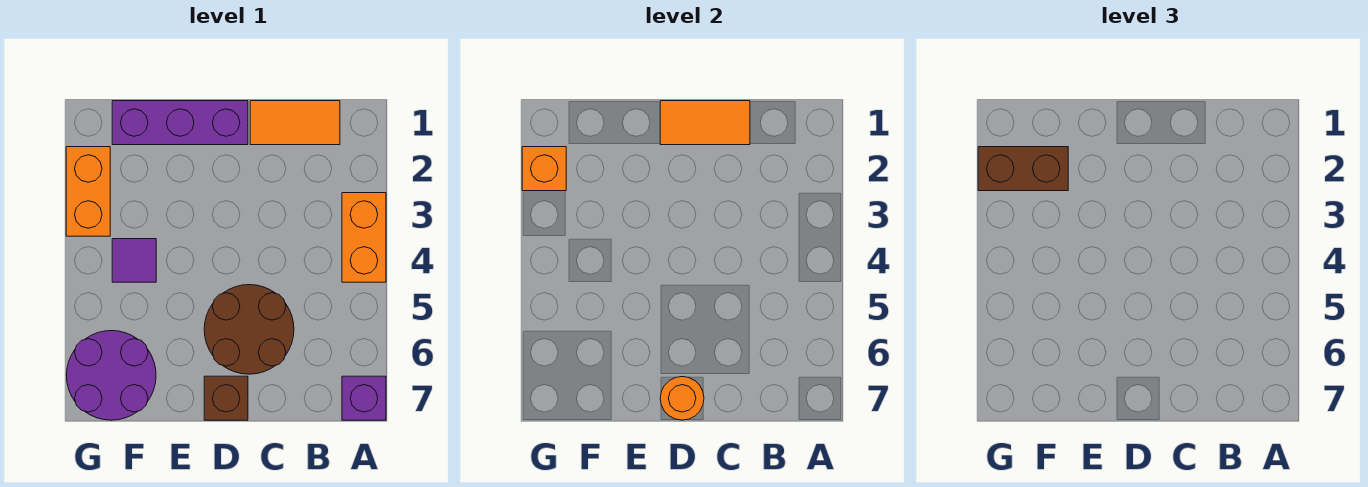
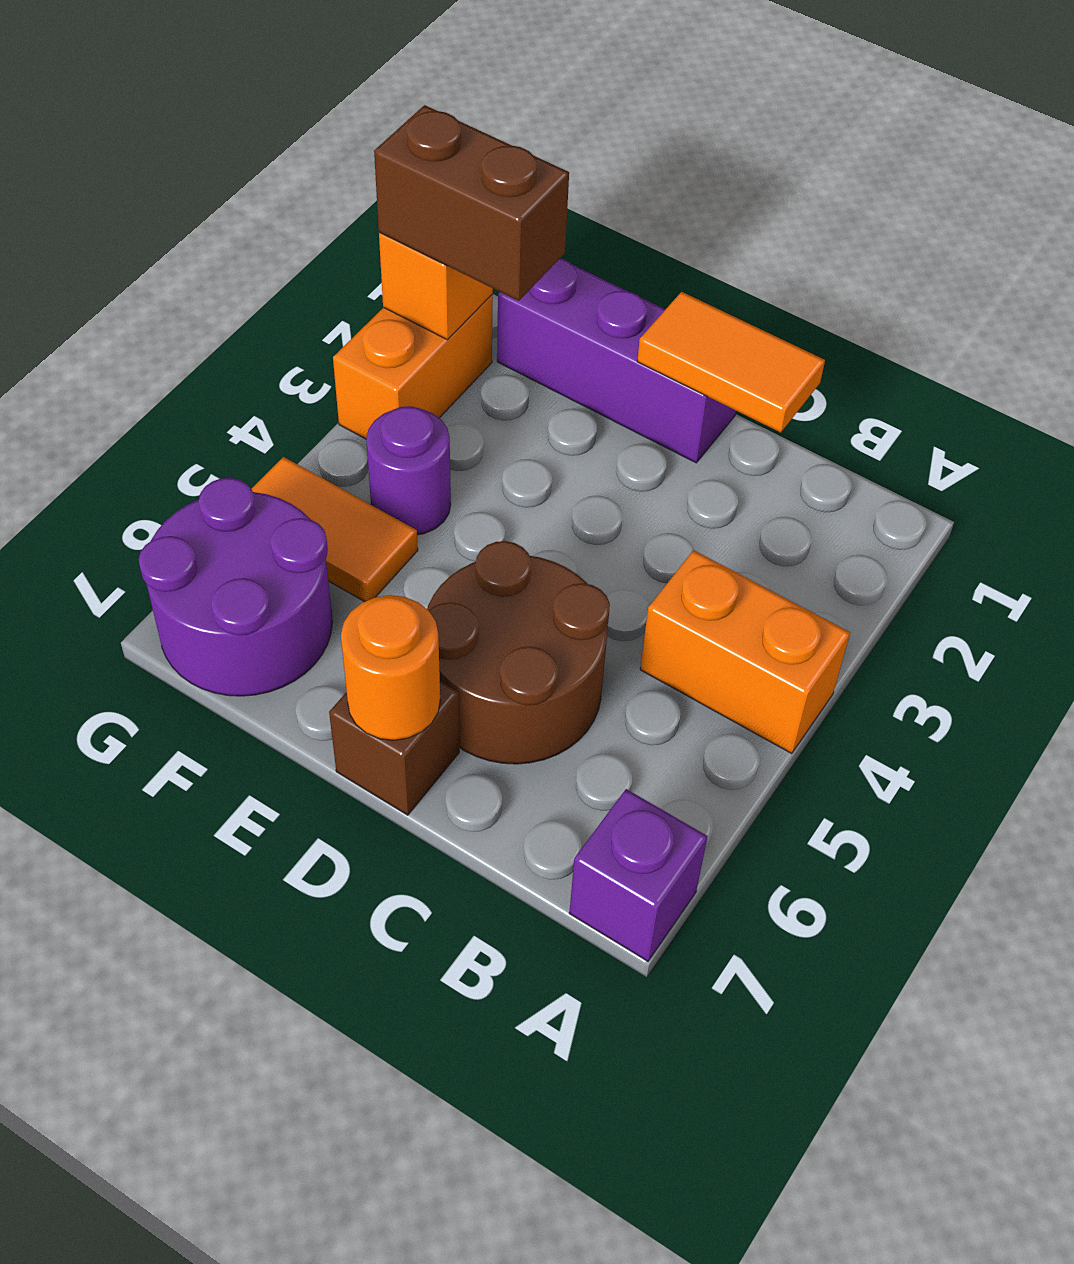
orange 1x2 brick [342,193,386,282] -> orange 1x2 brick turned to [640,550,850,754]
orange 1x2 tile [250,101,340,145] -> orange 1x2 tile moved to [252,457,418,602]
purple 1x1 tile [112,239,156,282] -> purple 1x1 round brick [366,406,451,535]

